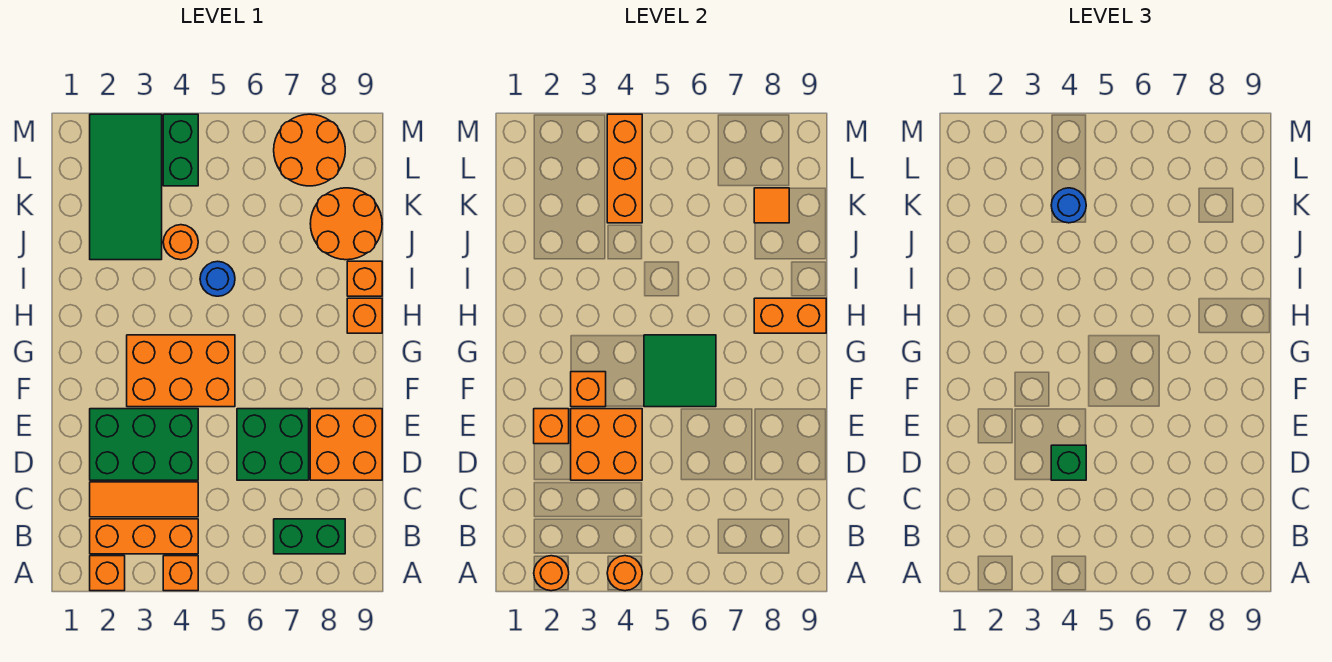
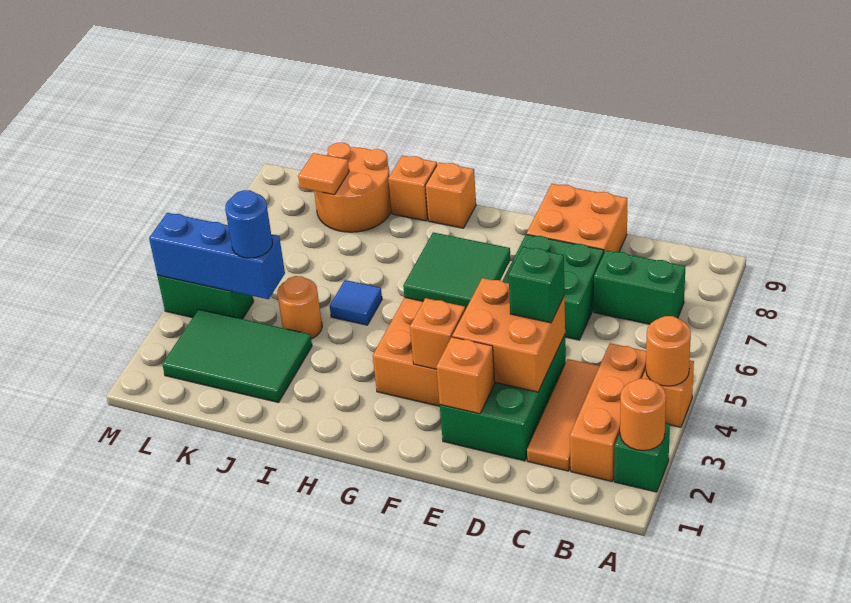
orange 1x1 brick [90,556,125,591] -> green 1x1 brick [614,423,670,492]
green 1x2 brick [274,519,345,554] -> green 1x2 brick turned to [594,250,685,324]
orange 1x2 brick [754,298,826,333] -> none
blue 1x1 round brick [200,261,235,296] -> blue 1x1 tile [330,280,382,325]
green 2x4 tile [90,114,162,260] -> green 2x3 tile [162,309,312,403]
orange 1x3 brick [607,114,642,223] -> blue 1x3 brick [149,213,285,299]
orange 2x2 round brick [274,114,345,186] -> none

